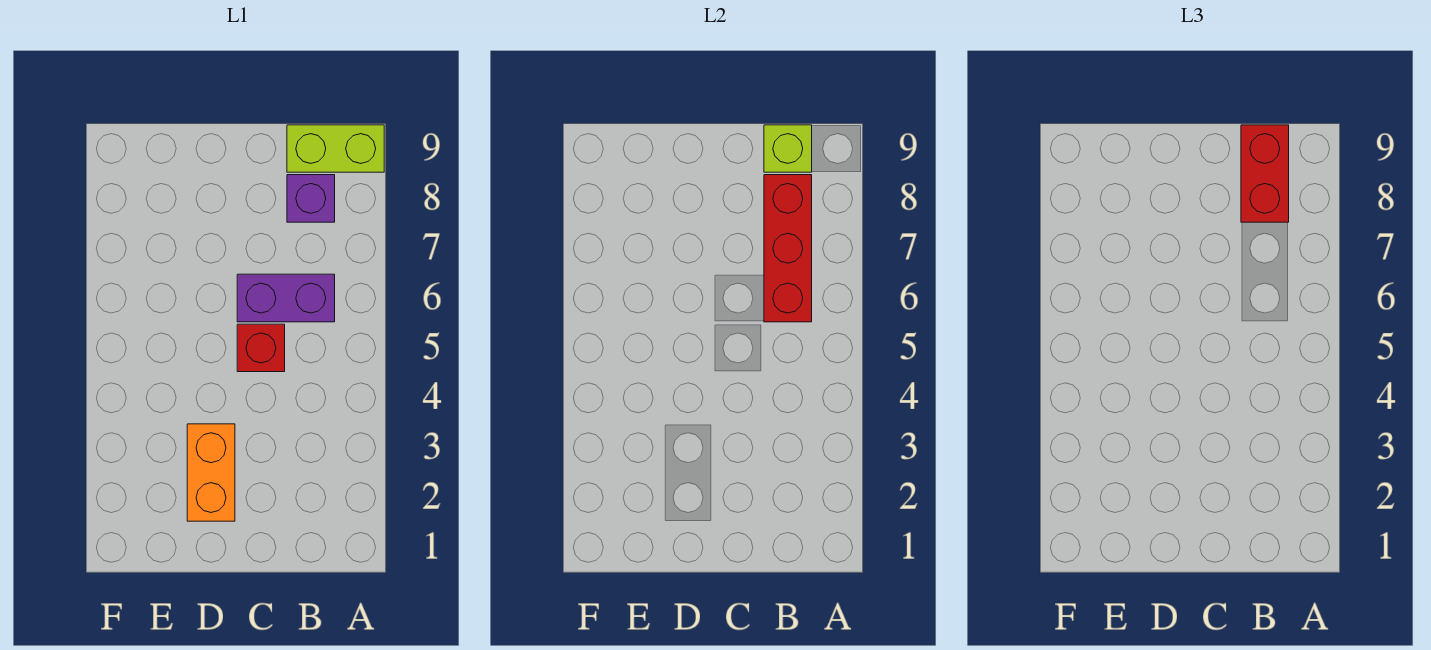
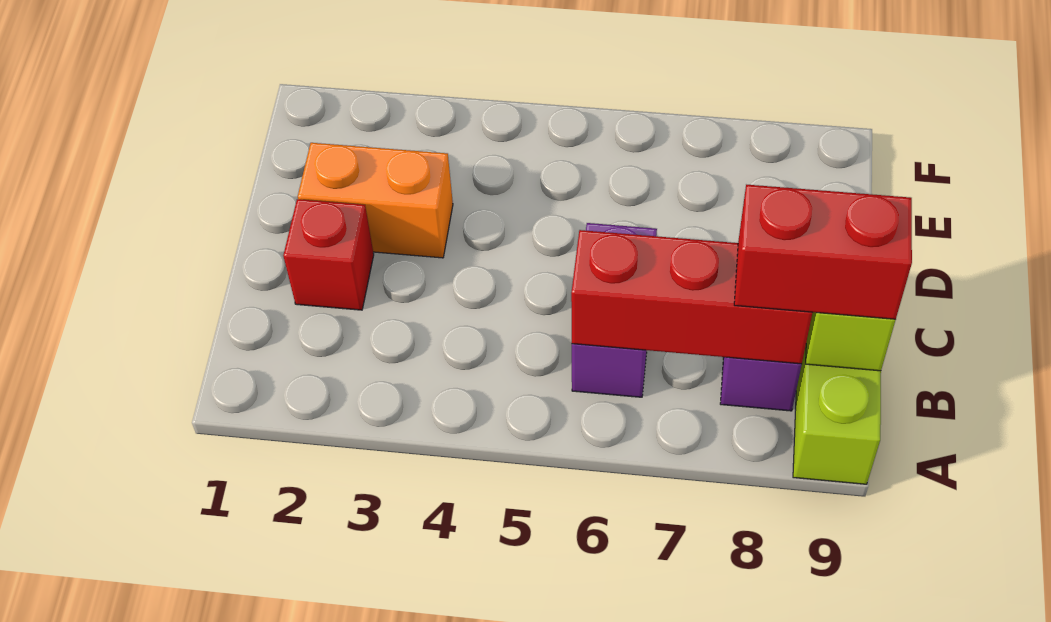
red 1x1 brick [237,324,285,372] -> red 1x1 brick moved to [283,199,374,310]

